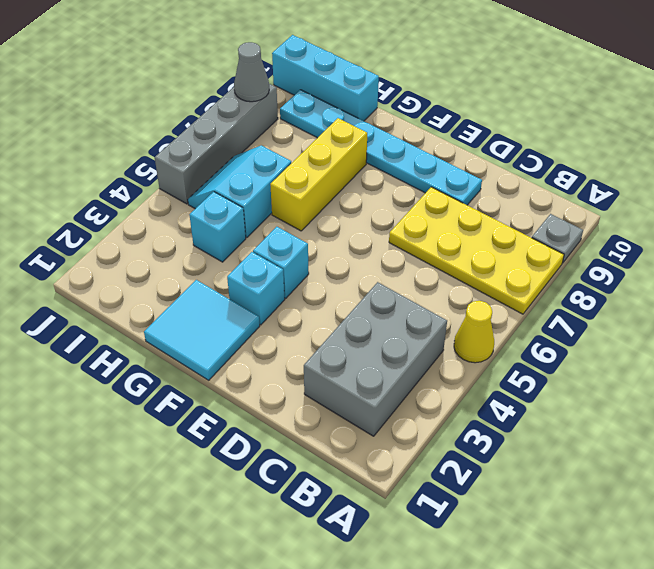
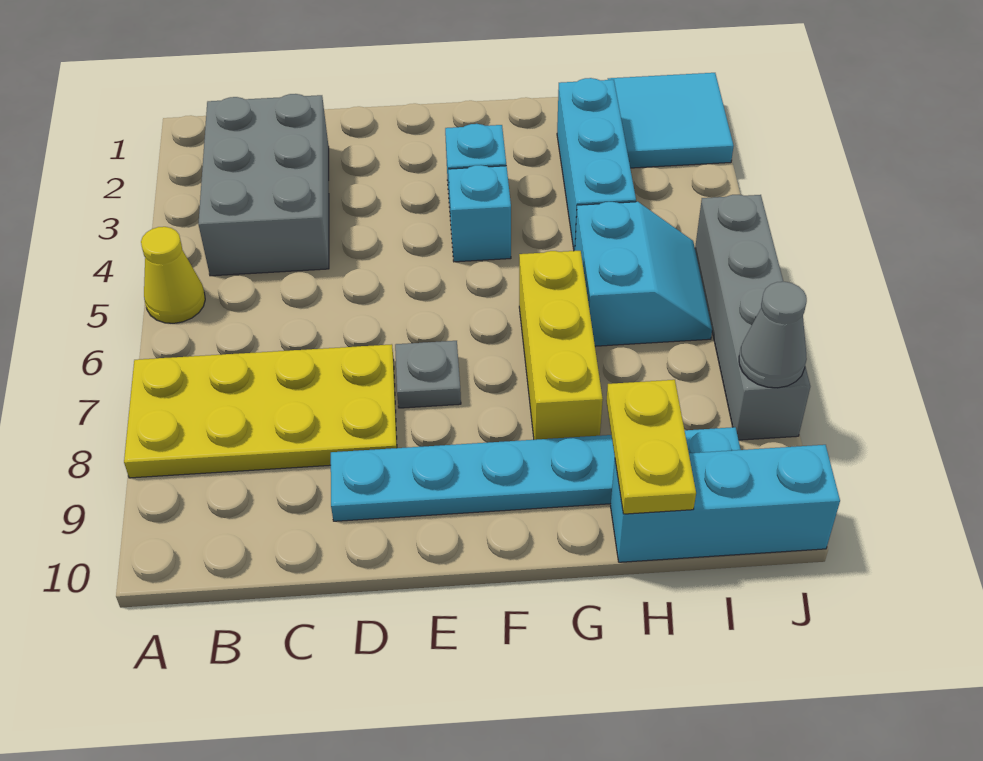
grey 1x1 plate [532,214,583,263] -> grey 1x1 plate moved to [395,341,461,408]
cyan 2x2 tile [144,280,260,380] -> cyan 2x2 tile moved to [608,73,734,168]
cyan 1x1 brick [190,192,246,262] -> cyan 1x3 brick [557,78,636,251]
none -> yellow 1x2 plate [606,380,696,514]

